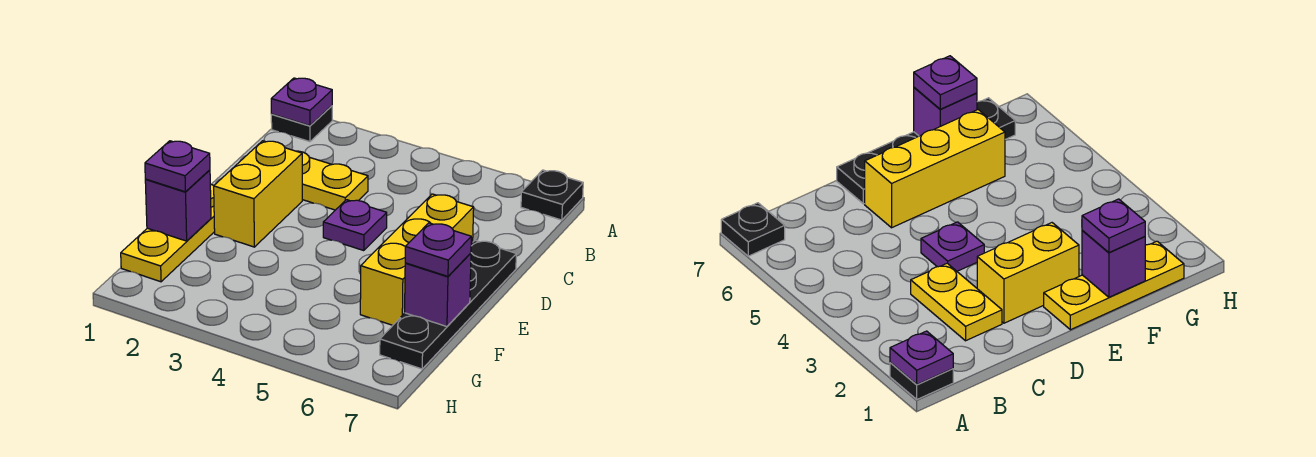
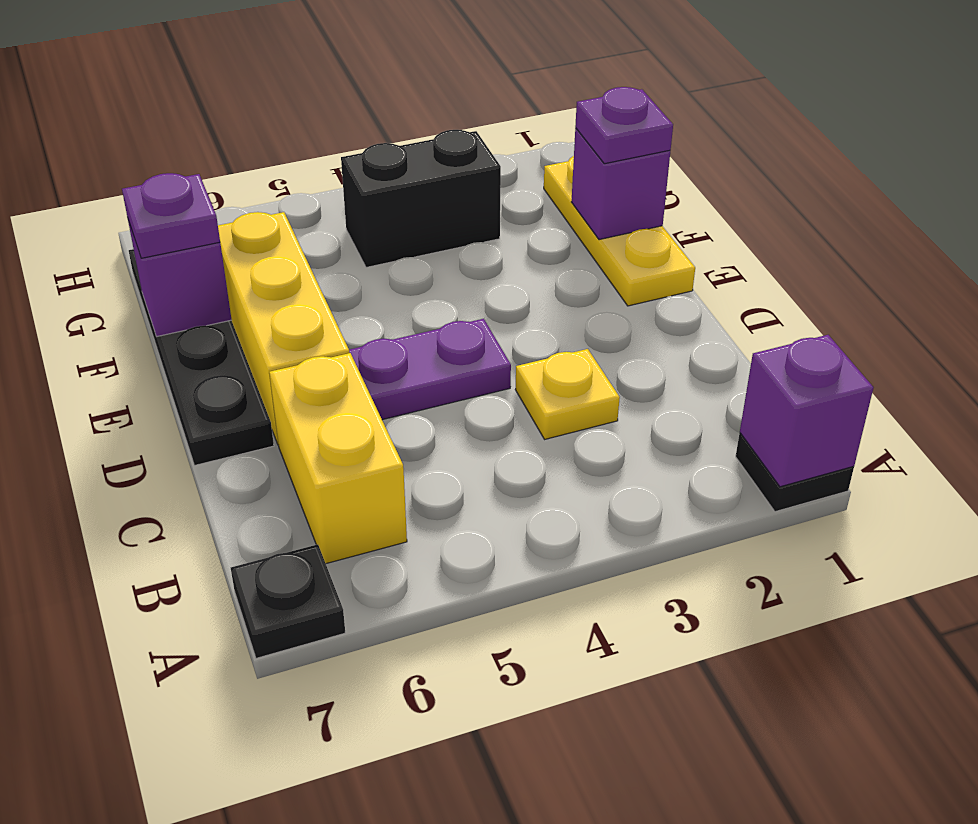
purple 1x1 plate [271,78,332,126] -> purple 1x1 brick [740,335,874,487]
yellow 1x2 plate [297,151,368,210] -> yellow 1x1 plate [515,349,620,439]
yellow 1x2 brick [214,141,302,247] -> yellow 1x2 brick moved to [269,353,407,564]
purple 1x1 plate [323,200,387,251] -> purple 1x2 plate [349,319,511,420]
none -> black 1x2 brick [341,130,501,267]

